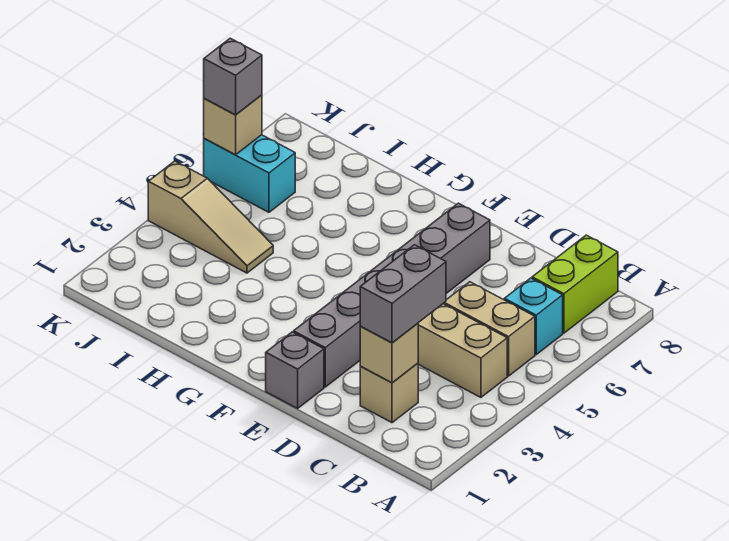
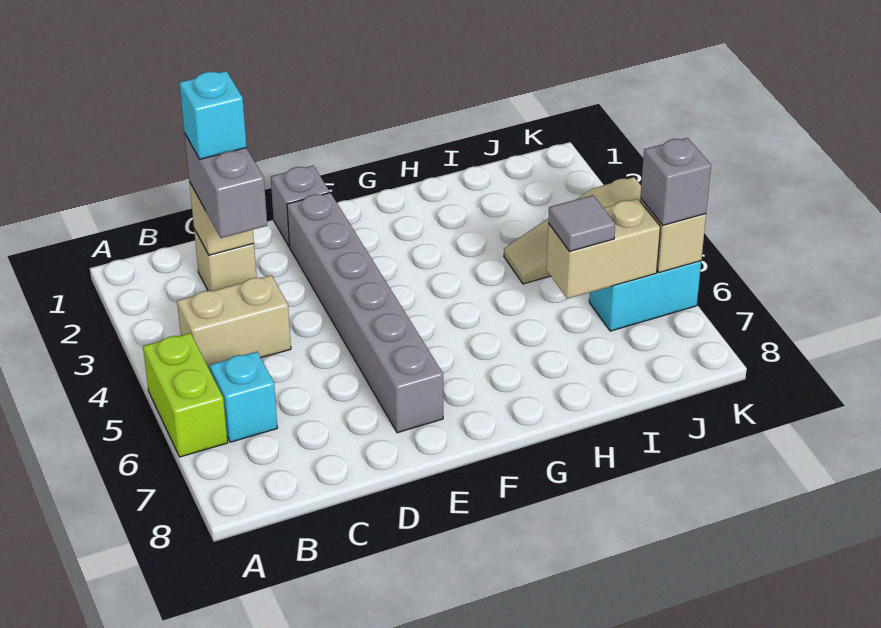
tan 1x2 brick [443,282,535,376] -> tan 1x2 brick moved to [546,199,660,299]
lime 1x2 brick [532,235,618,333] -> lime 1x2 brick moved to [143,333,228,457]
none -> cyan 1x1 brick [179,71,247,159]
none -> grey 1x1 tile [548,195,615,251]

